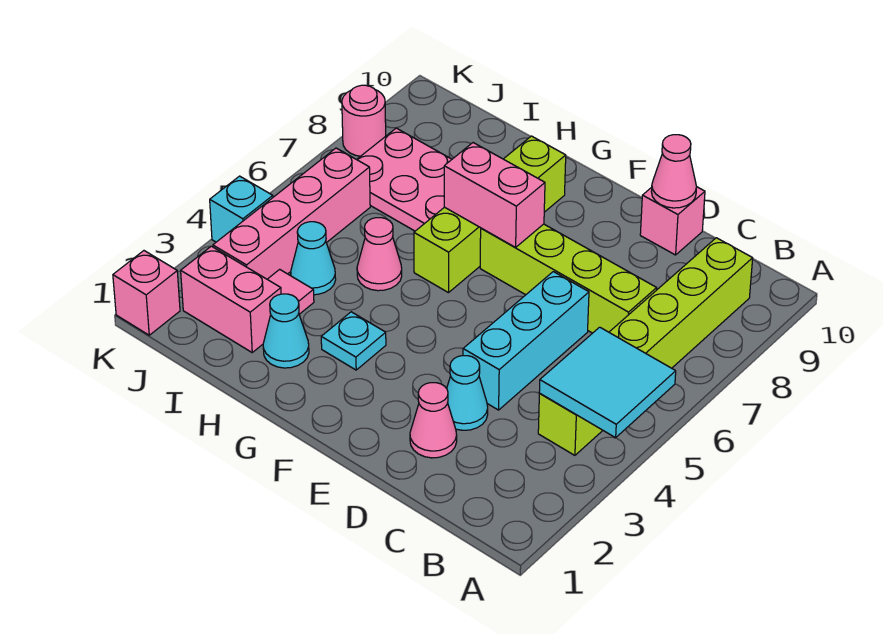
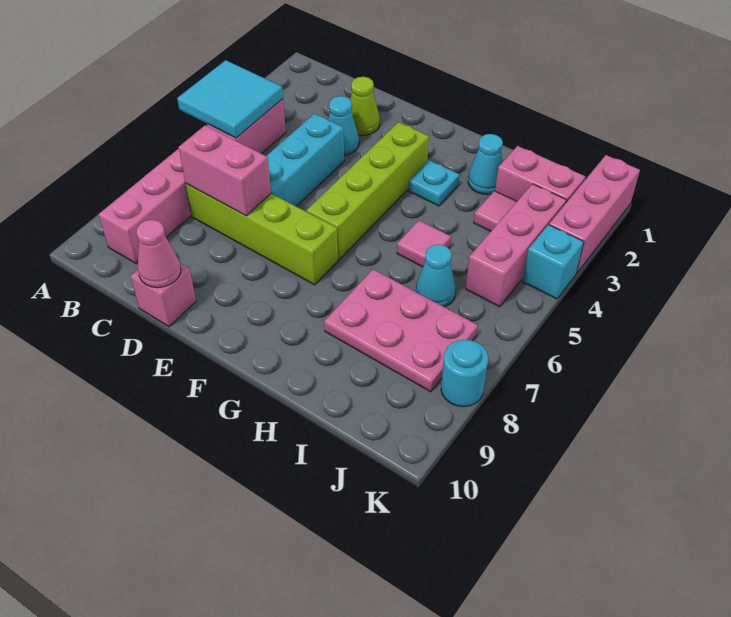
lime 1x6 brick [538,238,753,455] -> pink 1x6 brick [99,99,286,264]
pink 1x1 cone [410,383,457,458] -> lime 1x1 cone [350,77,380,135]
pink 1x2 brick [444,143,545,247] -> pink 1x2 brick moved to [179,126,271,216]
lime 1x4 brick [414,136,566,293] -> lime 1x4 brick moved to [306,122,429,260]
pink 1x1 cone [357,218,402,291] -> pink 1x1 tile [397,221,451,267]
cyan 1x1 cone [291,222,336,295] -> cyan 1x1 cone moved to [416,244,456,307]
pink 1x4 brick [213,148,370,279] -> pink 1x3 brick [466,184,566,307]
pink 1x1 brick [113,251,180,335] -> pink 1x3 brick [549,155,640,273]
pink 1x1 round brick [342,85,386,156] -> cyan 1x1 round brick [441,340,488,407]

